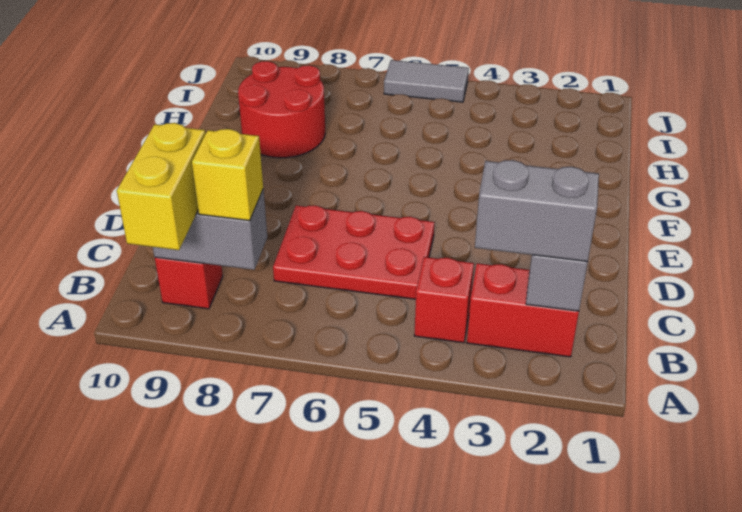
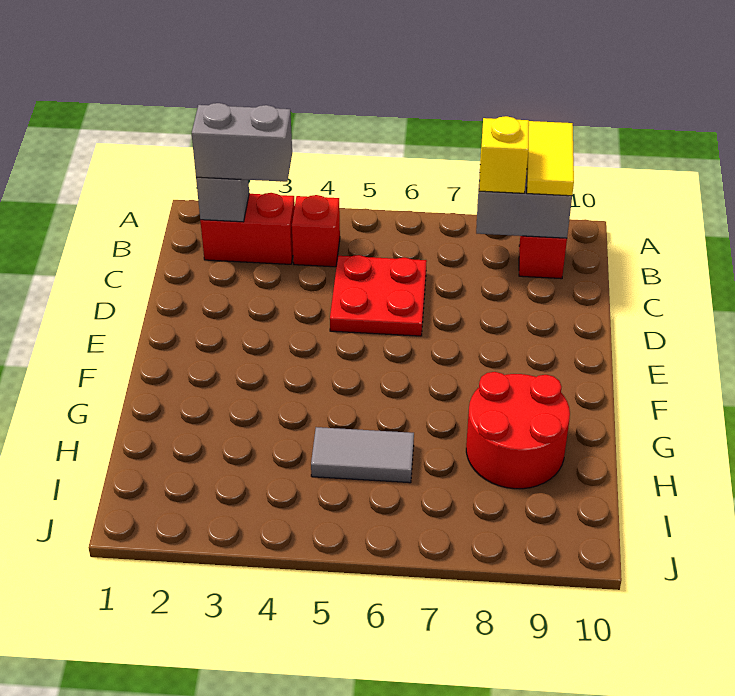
yellow 1x2 brick [117,123,206,250] -> yellow 1x2 tile [527,121,574,196]
red 2x3 plate [273,205,434,299] -> red 2x2 plate [330,255,427,336]
grey 1x2 tile [384,60,469,102] -> grey 1x2 tile moved to [311,427,414,483]

